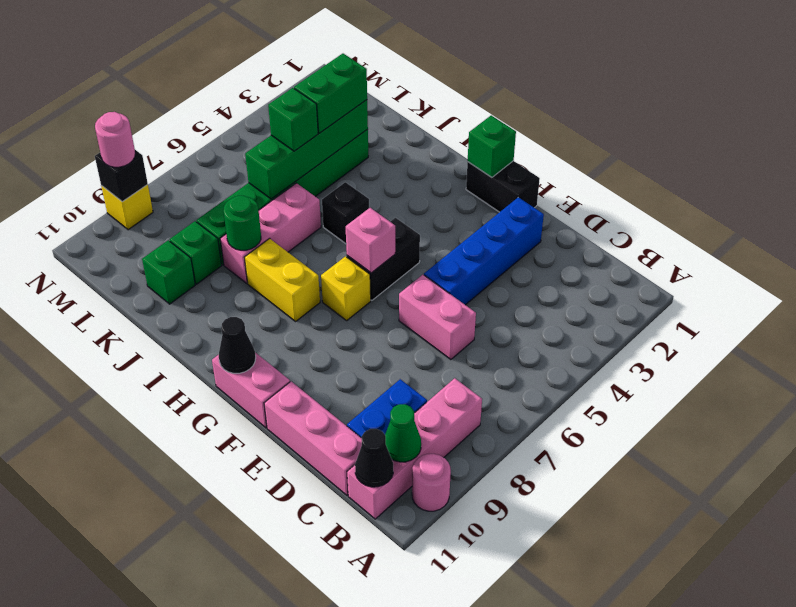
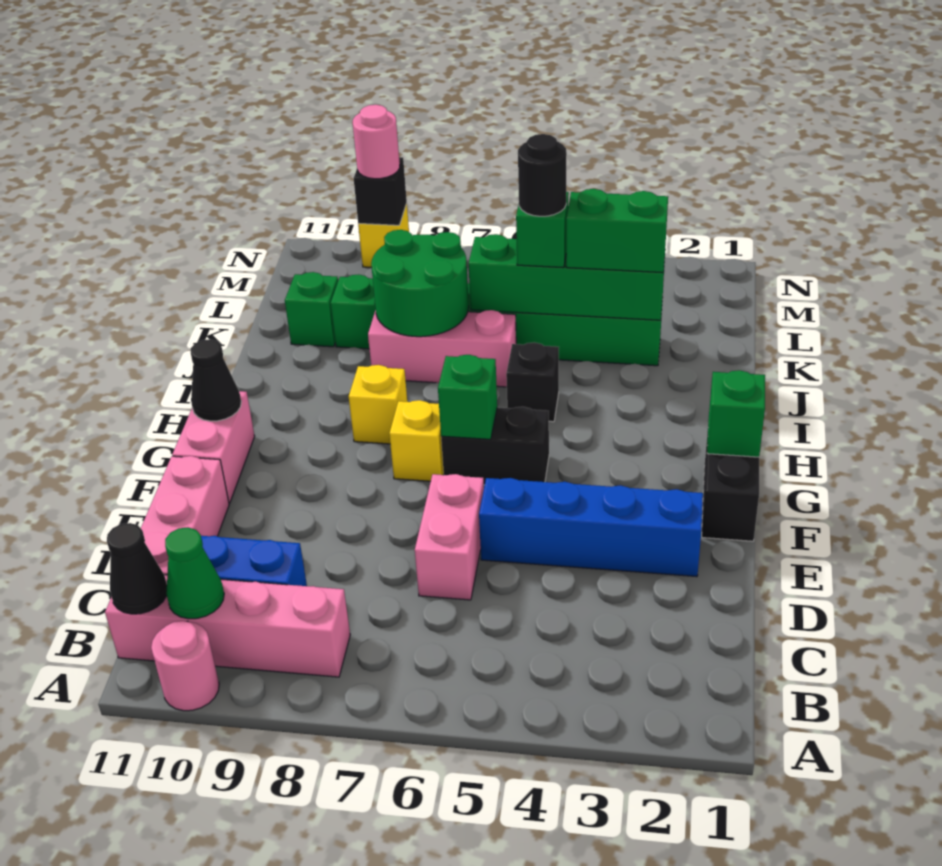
pink 1x1 brick [346,208,395,273] -> green 1x1 brick [438,355,497,440]
yellow 1x2 brick [245,239,320,321] -> yellow 1x1 brick [349,365,407,444]
green 1x1 round brick [223,196,261,250] -> green 2x2 round brick [371,230,469,337]
none -> black 1x1 round brick [518,134,567,216]

